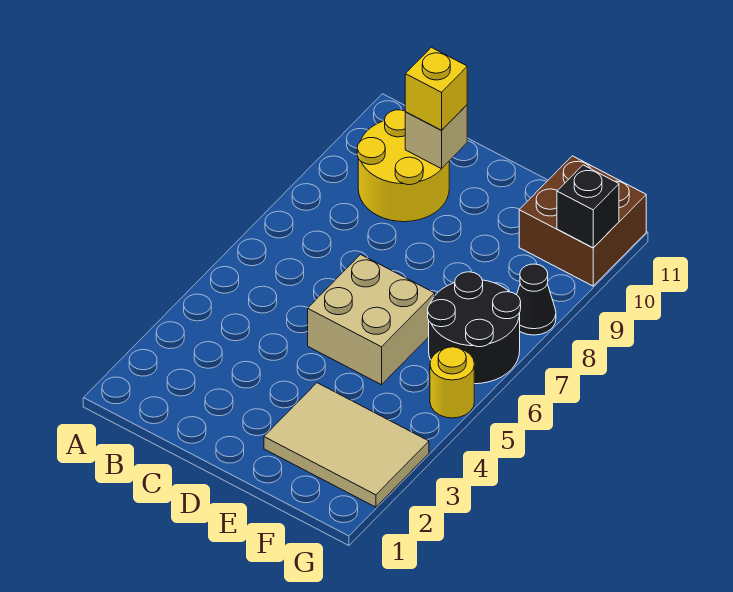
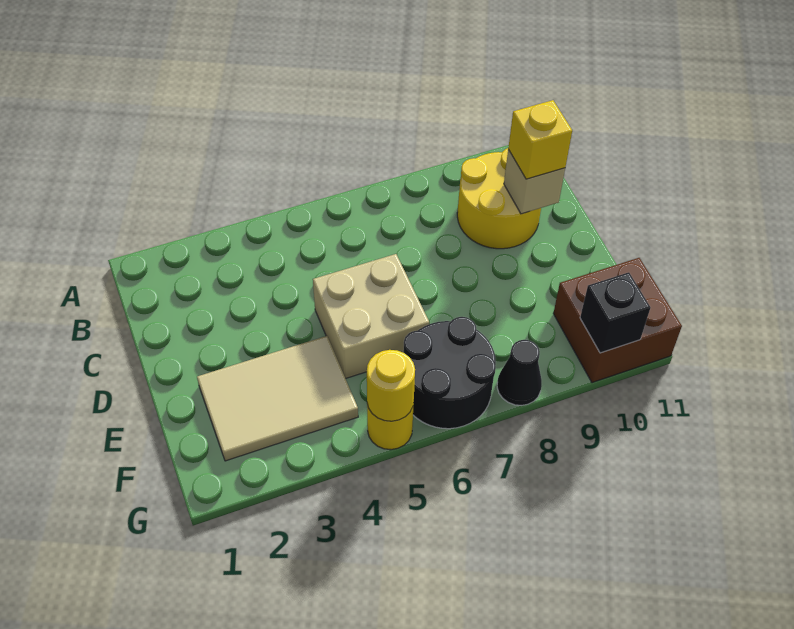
tan 2x3 tile [264,383,429,507] -> tan 2x3 tile turned to [197,336,358,461]
none -> yellow 1x1 round brick [367,350,415,421]

